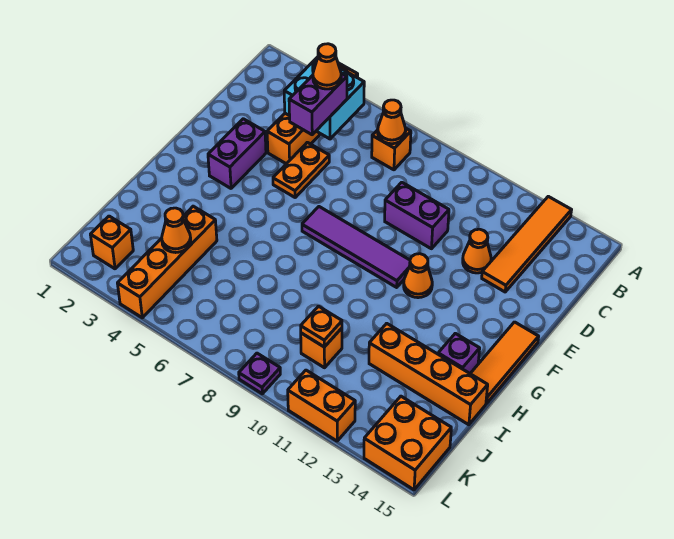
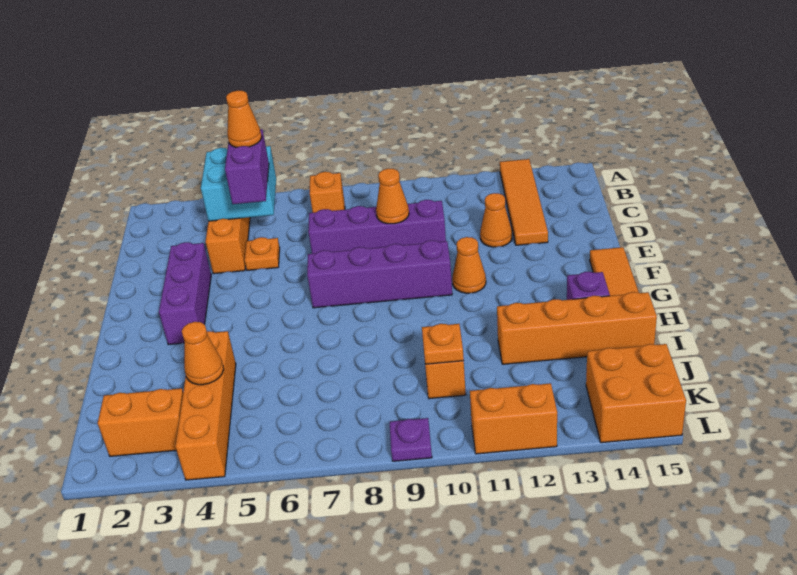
orange 1x1 cone [378,100,406,144] -> orange 1x1 cone moved to [376,169,409,224]
orange 1x2 plate [273,142,329,197] -> orange 1x1 plate [245,237,280,270]
purple 1x2 brick [385,182,449,249] -> purple 1x4 brick [308,200,446,254]
purple 1x2 brick [208,119,266,188] -> purple 1x3 brick [159,242,211,345]
purple 1x4 tile [302,207,410,287] -> purple 1x4 brick [307,240,452,308]
orange 1x1 brick [90,216,133,269] -> orange 1x2 brick [98,388,183,456]

